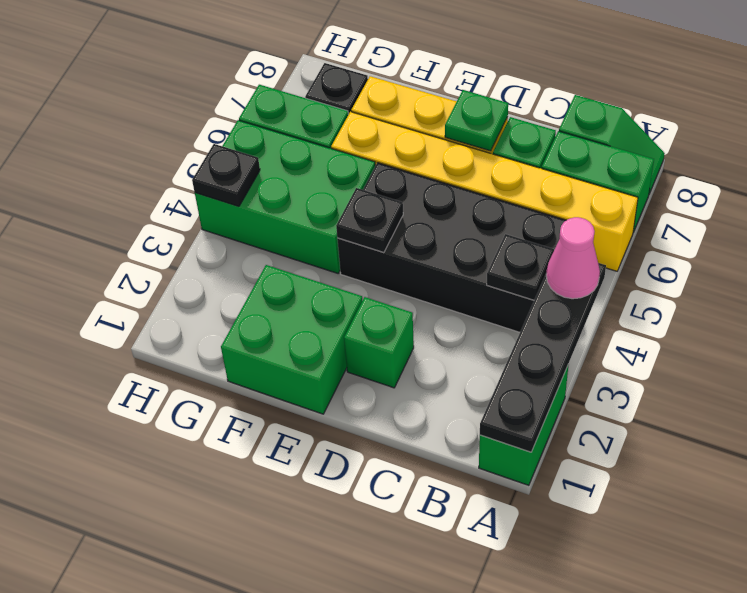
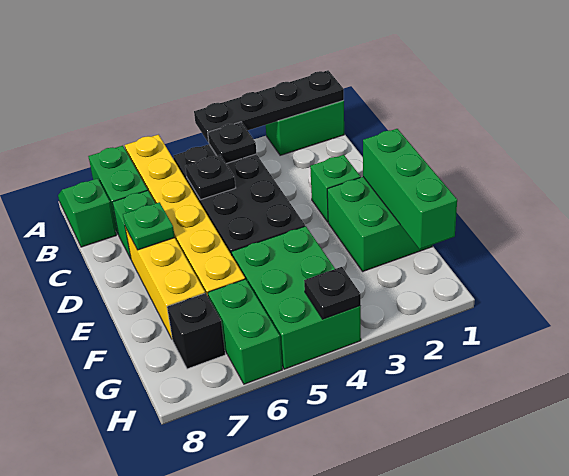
pink 1x1 cone [546,217,600,299] -> none
none -> green 1x3 brick [363,129,457,249]
black 1x1 plate [336,188,403,253] -> black 1x1 plate moved to [185,155,236,200]

